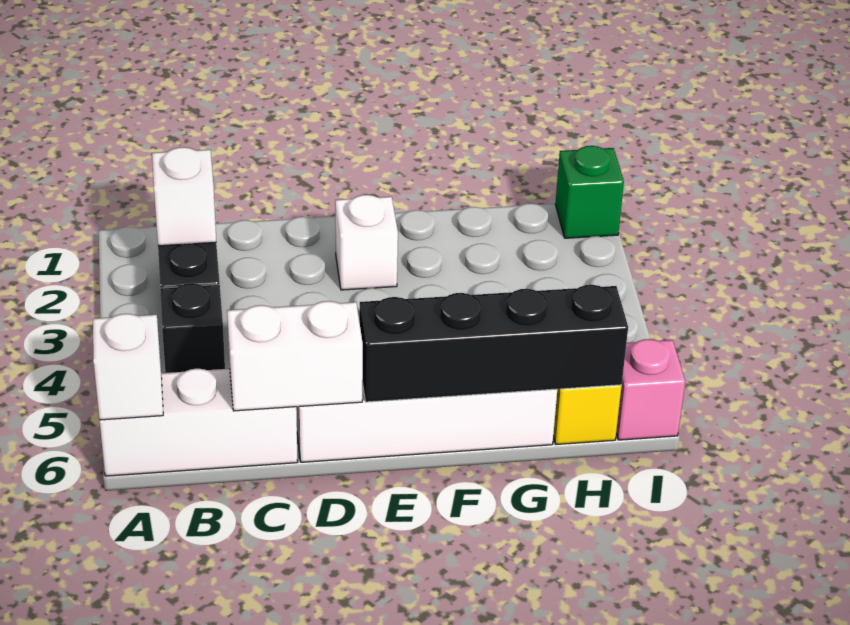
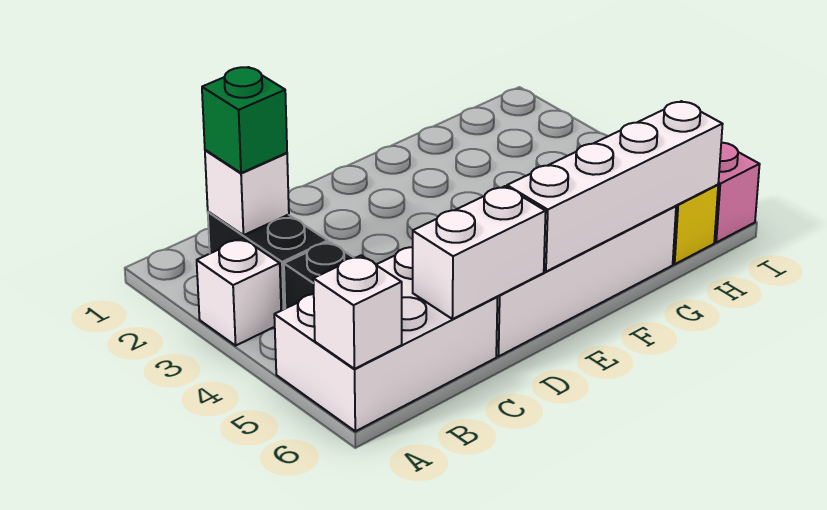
white 1x3 brick [99,369,298,476] -> white 2x3 brick [274,247,497,431]
white 1x1 brick [335,195,398,290] -> white 1x1 brick moved to [197,239,281,346]
black 1x4 brick [359,285,628,402] -> white 1x4 brick [507,101,723,272]
green 1x1 brick [555,146,624,238] -> green 1x1 brick moved to [202,67,287,173]

